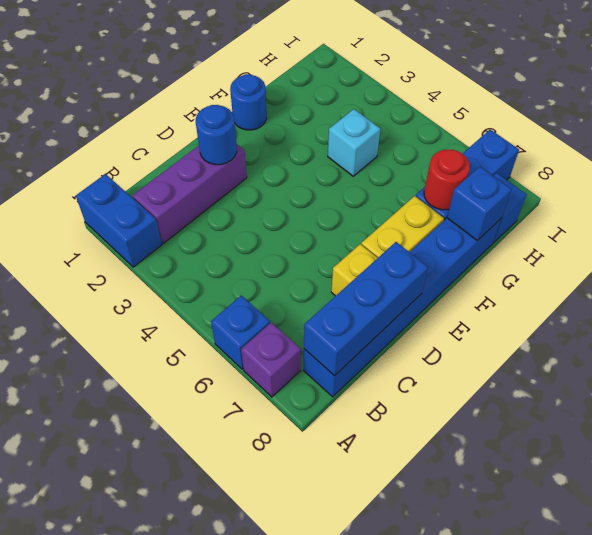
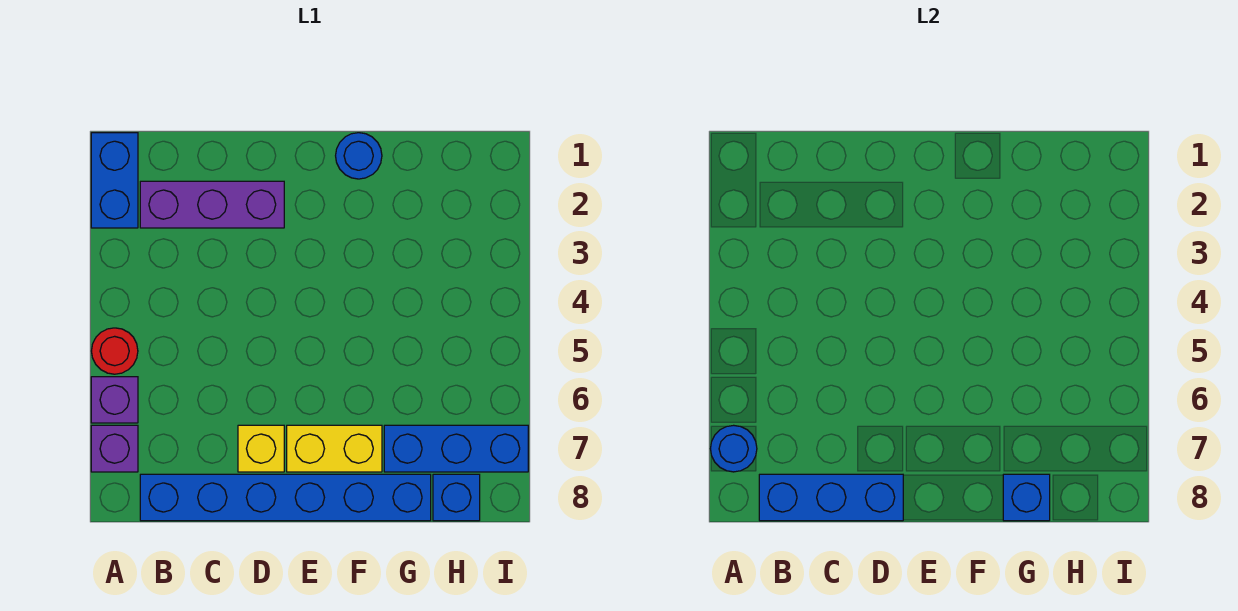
blue 1x1 brick [211,296,270,369] -> purple 1x1 brick [91,377,138,423]
blue 1x1 round brick [196,105,237,165] -> blue 1x1 round brick moved to [710,425,757,472]
cyan 1x1 brick [328,109,380,176] -> none
red 1x1 round brick [424,150,470,210] -> red 1x1 round brick moved to [92,328,138,374]

